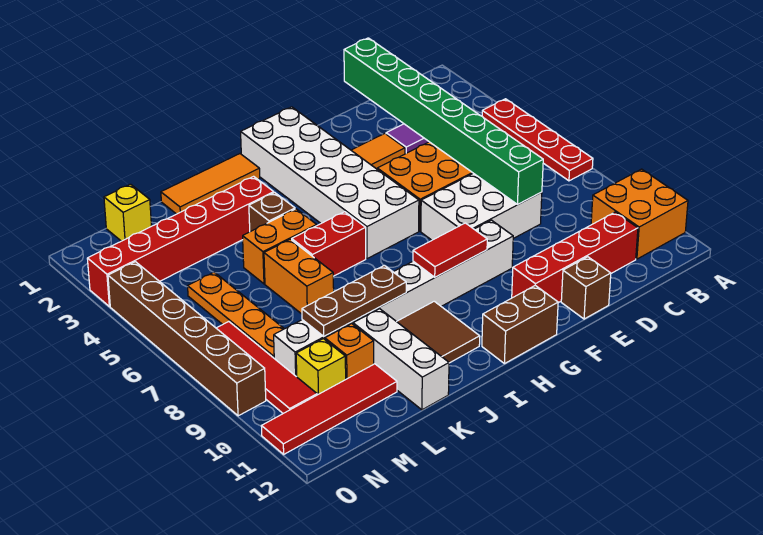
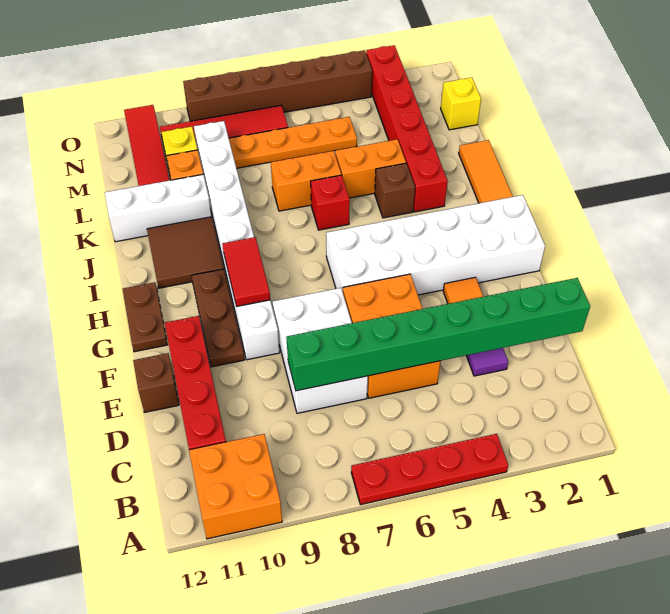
brown 1x2 brick [482,285,558,364] -> brown 1x2 plate [122,282,168,352]
red 1x2 brick [292,212,366,276] -> red 1x1 brick [311,175,350,230]
orange 1x2 brick [243,209,317,284] -> orange 1x2 brick turned to [335,139,406,198]
brown 1x3 plate [302,265,406,336] -> brown 1x3 plate moved to [192,269,244,367]

